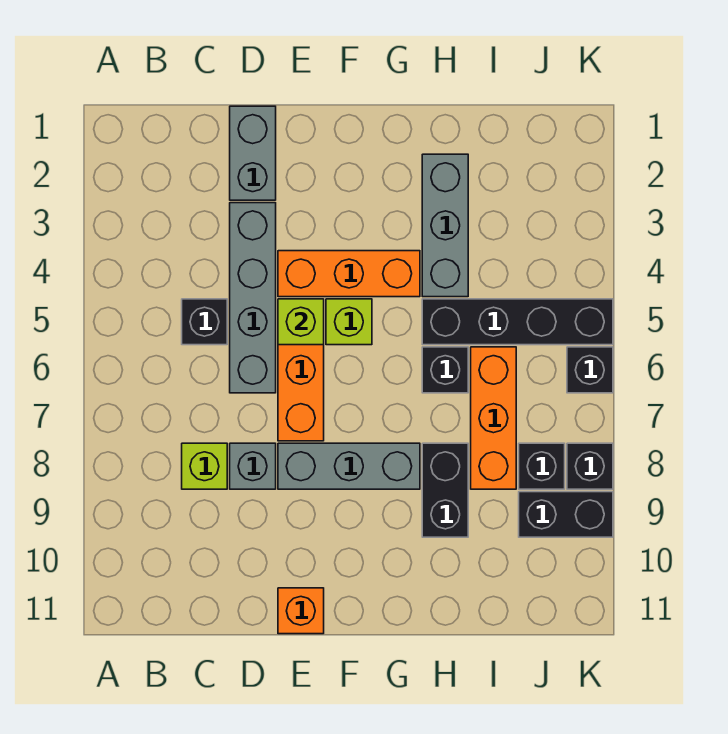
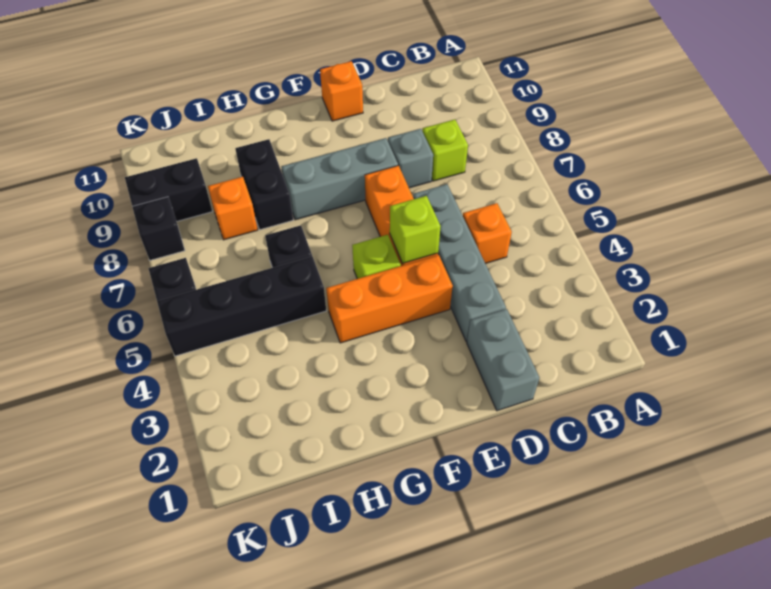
black 1x1 brick [182,299,227,345] -> orange 1x1 brick [463,203,512,264]
grey 1x3 brick [422,154,468,297] -> none
orange 1x3 brick [471,347,516,489] -> orange 1x1 brick [208,177,258,240]
black 1x1 brick [519,443,565,489] -> none

